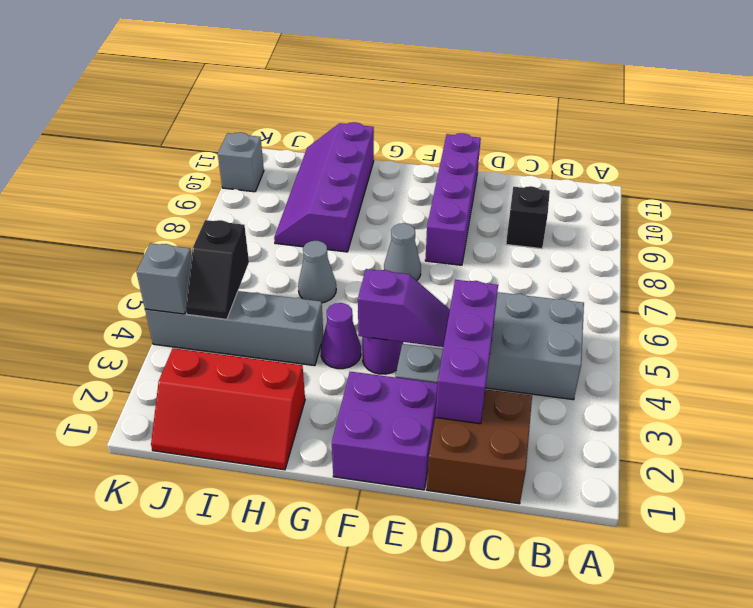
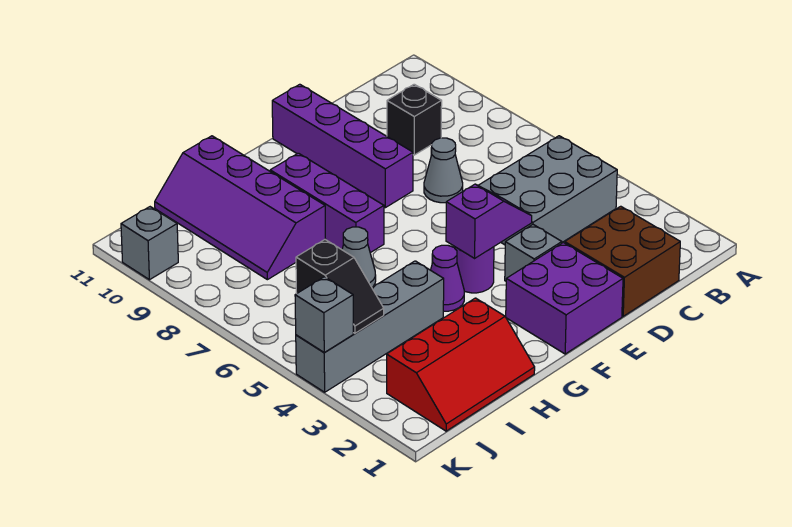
purple 1x3 brick [435,280,498,424] -> purple 1x3 brick moved to [270,153,384,253]
grey 1x1 cone [384,223,421,281] -> grey 1x1 cone moved to [424,138,463,203]

